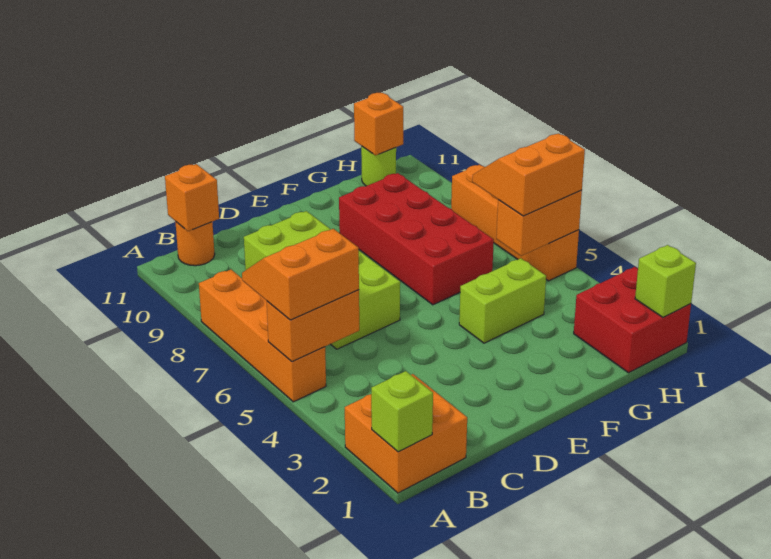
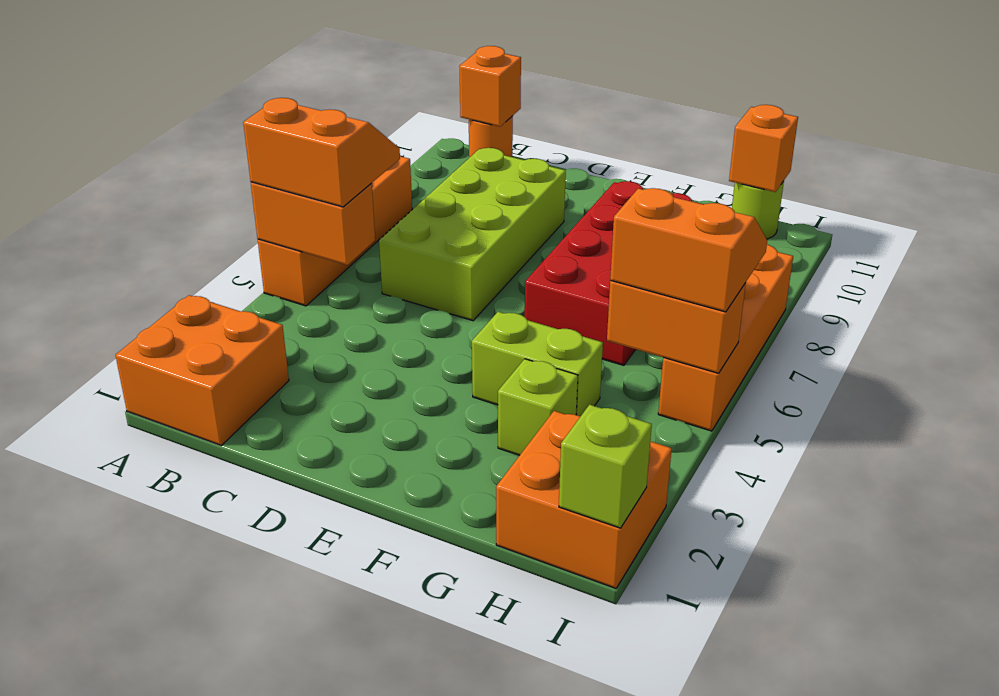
lime 1x1 brick [371,371,433,452] -> lime 1x1 brick moved to [498,359,578,455]
red 2x2 brick [574,267,691,373] -> orange 2x2 brick [496,411,672,588]

